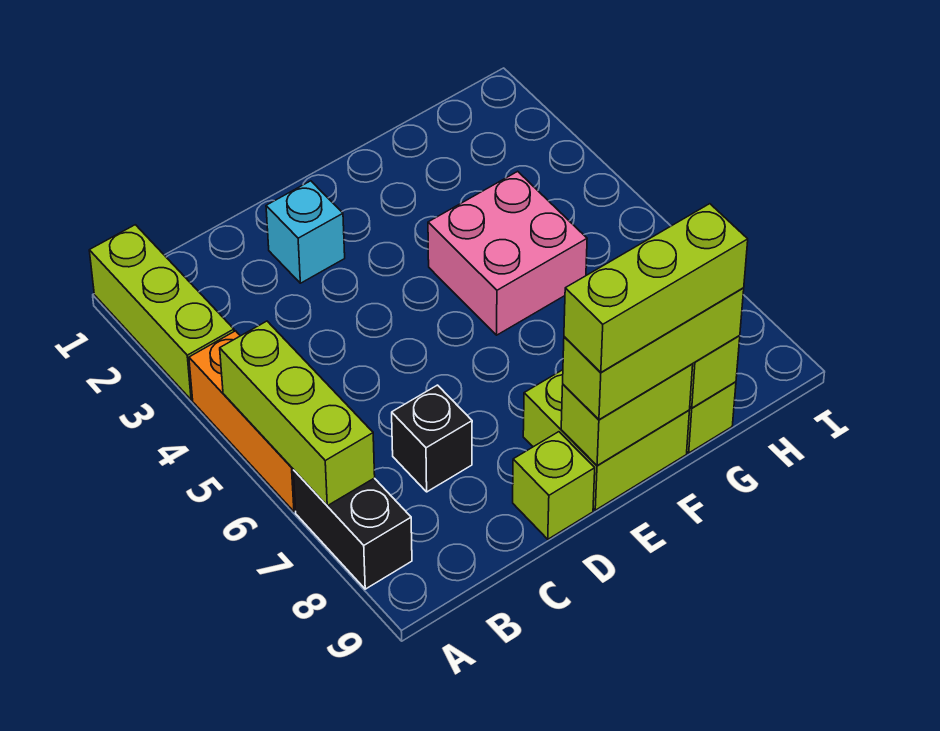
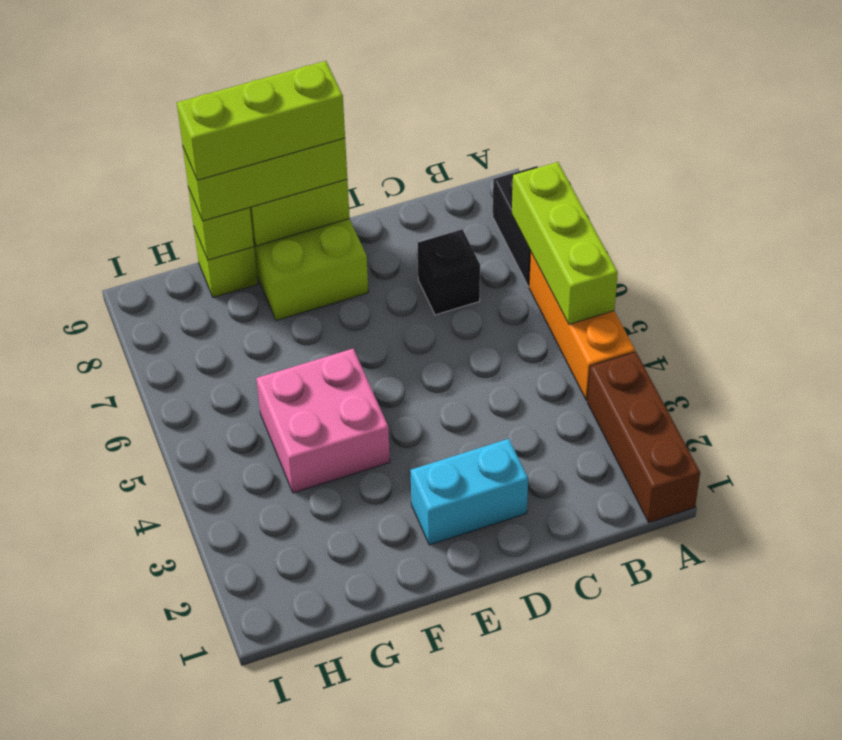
lime 1x3 brick [89,225,234,400] -> brown 1x3 brick [587,352,700,522]
cyan 1x1 brick [266,181,345,283] -> cyan 1x2 brick [411,439,528,545]
lime 1x1 brick [513,432,595,539] -> none

